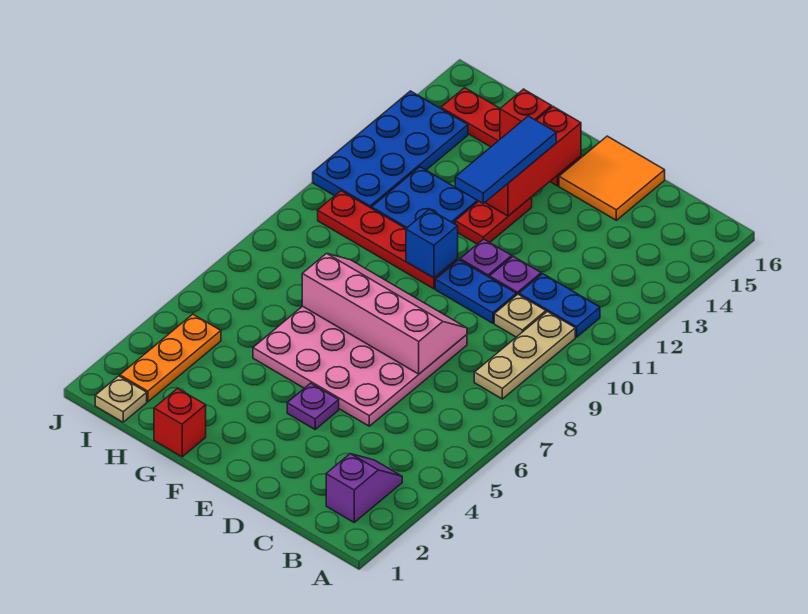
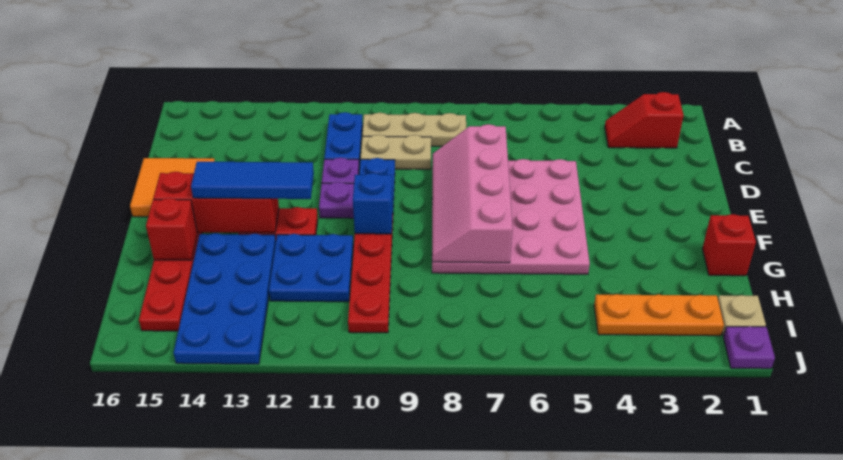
purple 1x2 slope [326,454,402,522] -> red 1x2 slope [605,92,684,148]
tan 1x1 plate [494,294,546,337] -> tan 1x2 plate [361,135,431,169]
purple 1x1 plate [287,383,339,429] -> purple 1x1 plate moved to [723,326,775,369]
blue 2x4 plate [313,91,468,208] -> blue 2x4 plate turned to [174,233,276,364]

